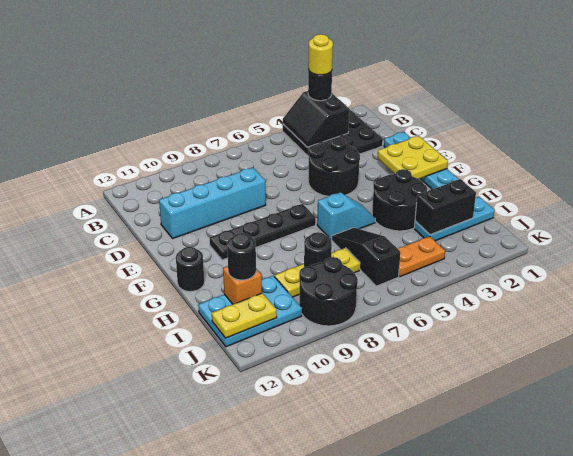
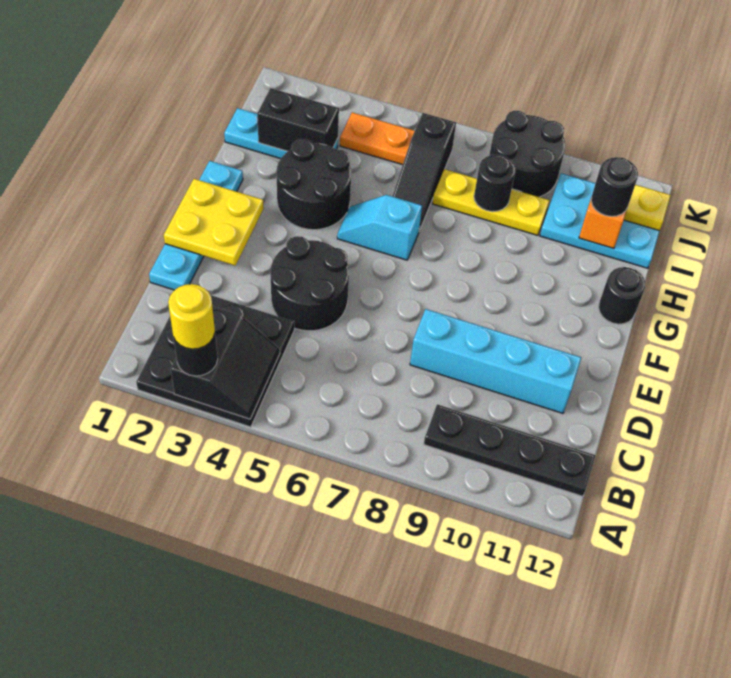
black 1x4 plate [209,204,316,260] -> black 1x4 plate moved to [424,404,596,496]

